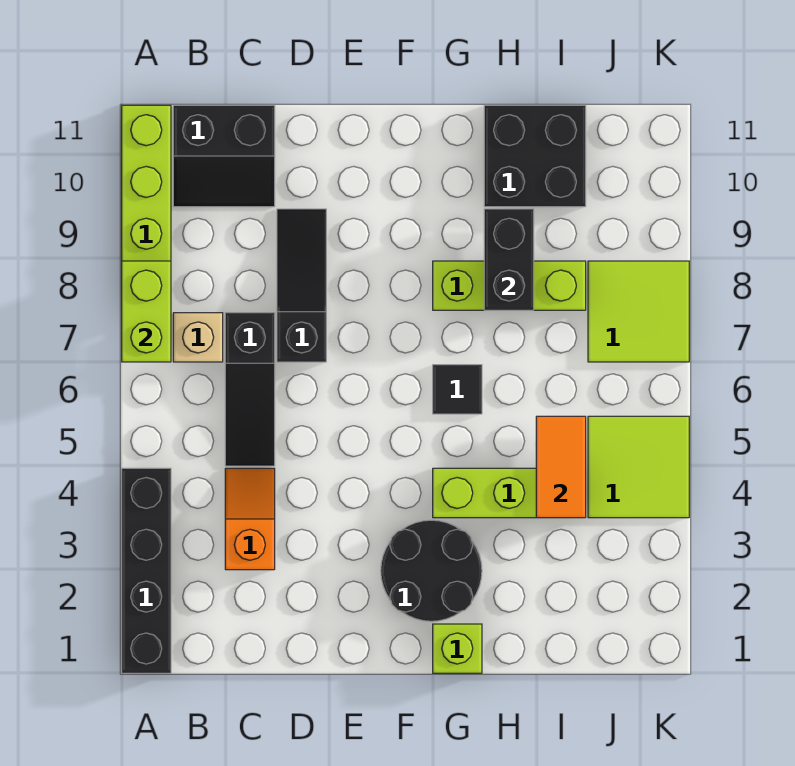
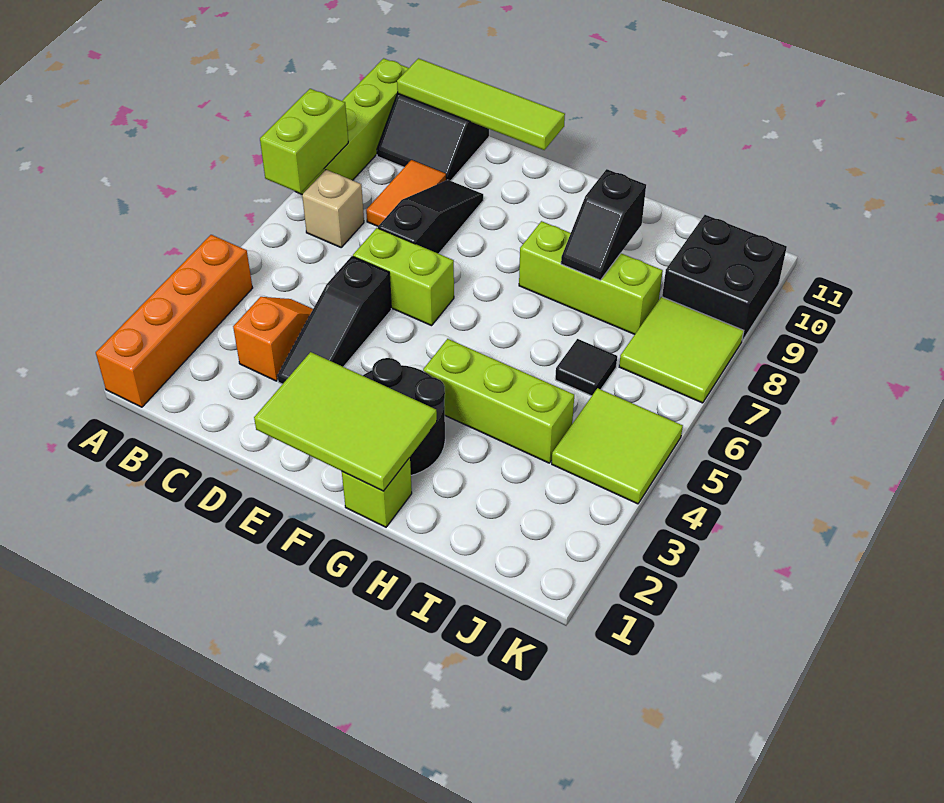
black 1x4 brick [122,468,171,673] -> orange 1x4 brick [96,235,252,407]
none -> lime 1x4 tile [397,58,565,150]
black 1x3 slope [225,313,275,466] -> black 1x3 slope moved to [277,256,391,384]
none -> lime 1x2 brick [353,228,454,326]
none -> lime 2x3 tile [254,352,437,491]
black 1x1 tile [433,365,482,414] -> black 1x1 tile moved to [555,339,617,396]
black 1x2 brick [484,209,534,310] -> black 1x2 slope [561,169,646,280]
black 2x2 brick [484,105,586,207] -> black 2x2 brick moved to [662,215,787,341]
orange 1x2 tile [536,416,586,518] -> orange 1x2 tile moved to [366,160,446,226]

